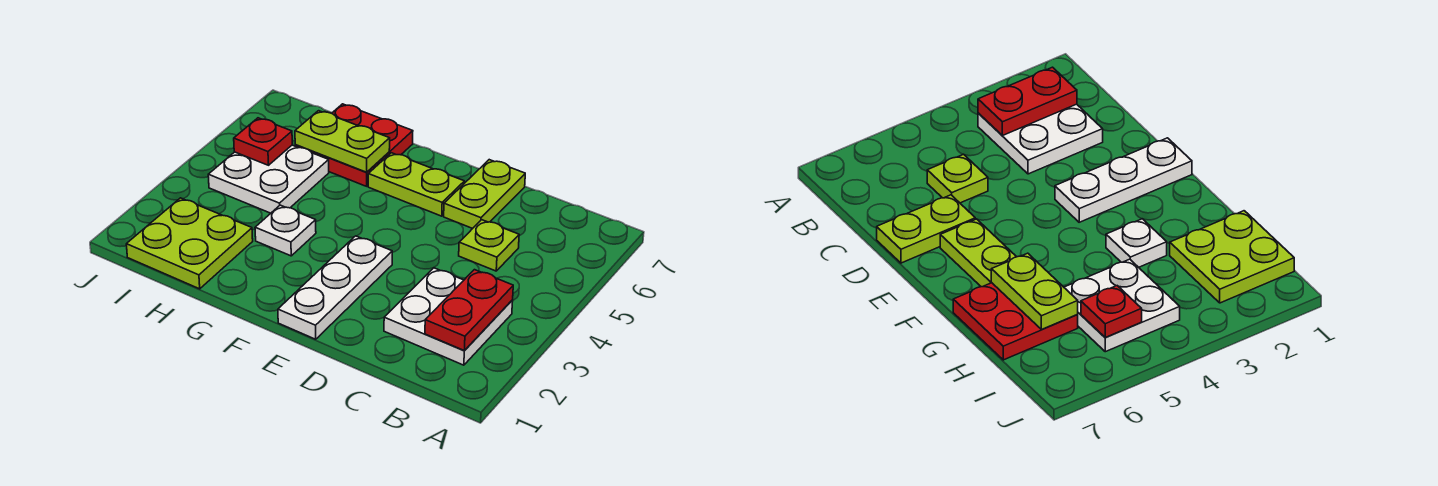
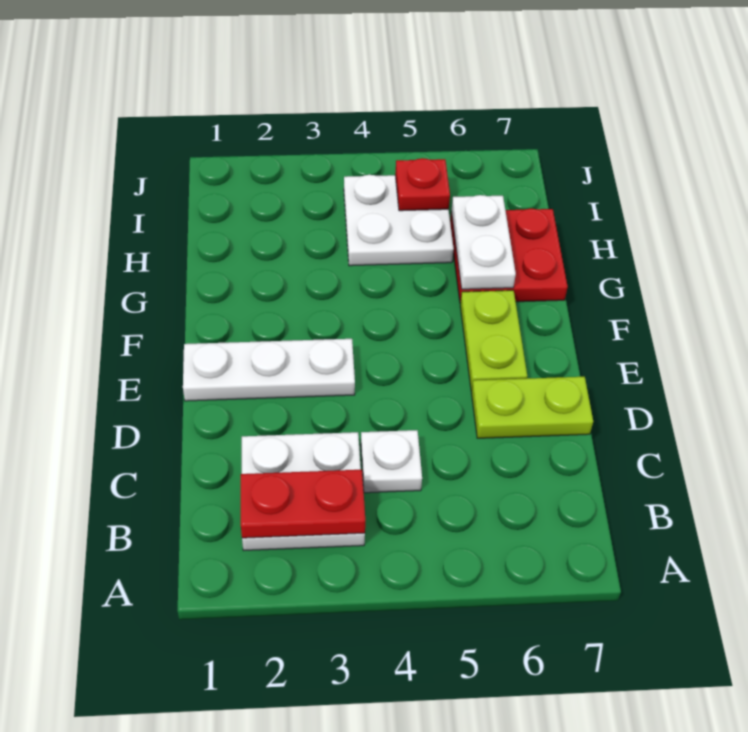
lime 1x1 plate [459,220,519,271] -> none
white 1x1 plate [255,205,316,256] -> white 1x1 plate moved to [361,430,422,493]
lime 1x2 plate [295,111,390,172] -> white 1x2 plate [451,195,516,289]
lime 2x2 plate [126,198,253,289] -> none

